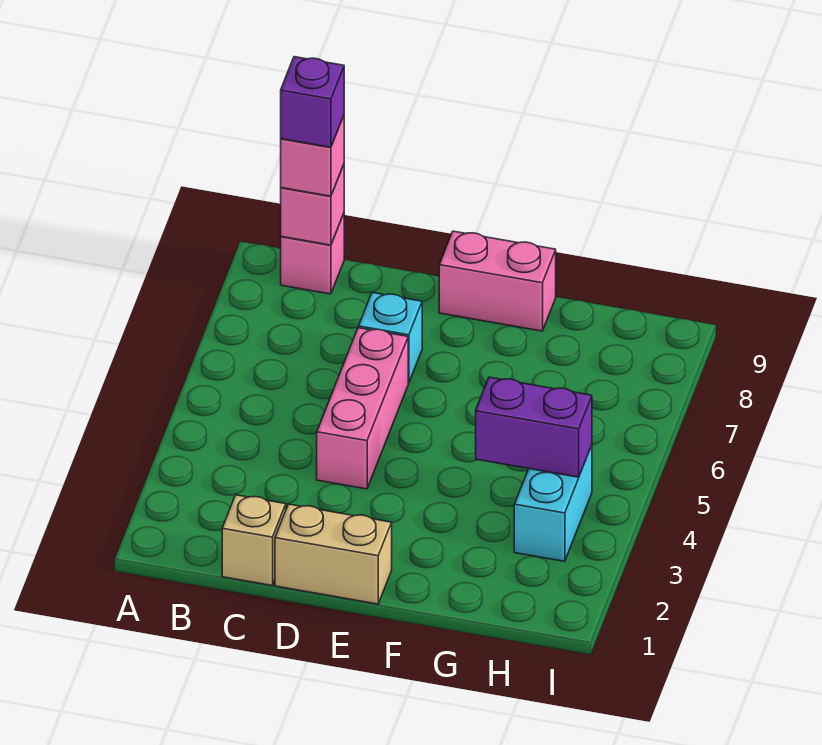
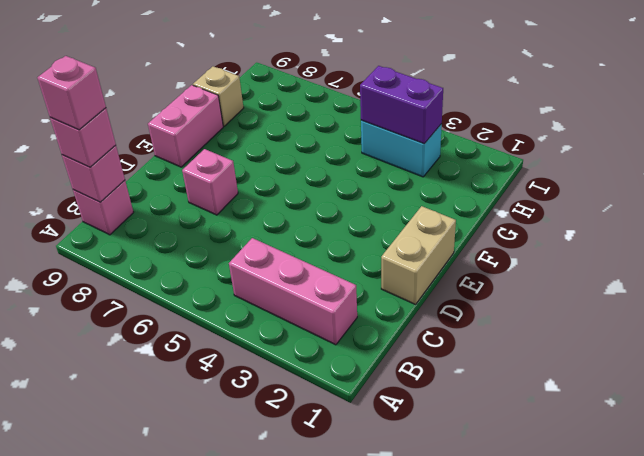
purple 1x1 brick [281,57,344,147] -> pink 1x1 brick [38,56,106,130]
tan 1x1 brick [222,495,286,585] -> tan 1x1 brick moved to [193,66,244,126]
pink 1x3 brick [317,328,408,489] -> pink 1x3 brick moved to [229,238,357,345]
cyan 1x1 brick [358,293,422,383] -> pink 1x1 brick [182,149,238,215]
purple 1x2 brick [476,377,592,477] -> purple 1x2 brick turned to [360,66,443,144]

